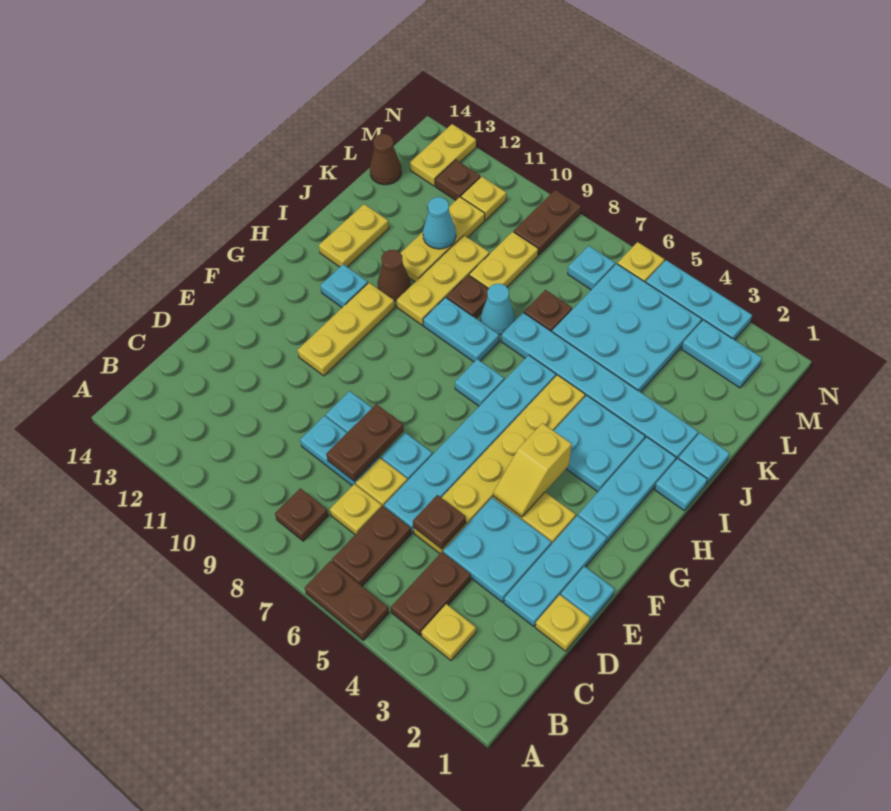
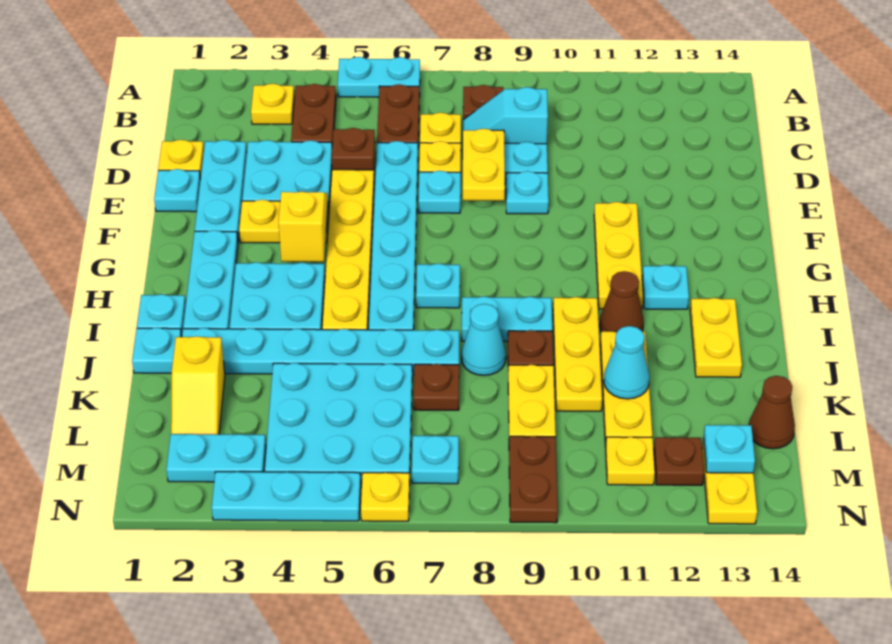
brown 1x2 plate [305,561,389,640] -> cyan 1x2 plate [338,57,420,97]
none -> cyan 1x2 slope [463,87,548,144]
brown 1x2 plate [326,404,404,481] -> yellow 1x2 plate [463,129,505,201]
none -> yellow 1x2 slope [171,336,225,434]
none -> cyan 1x1 plate [704,425,755,473]

